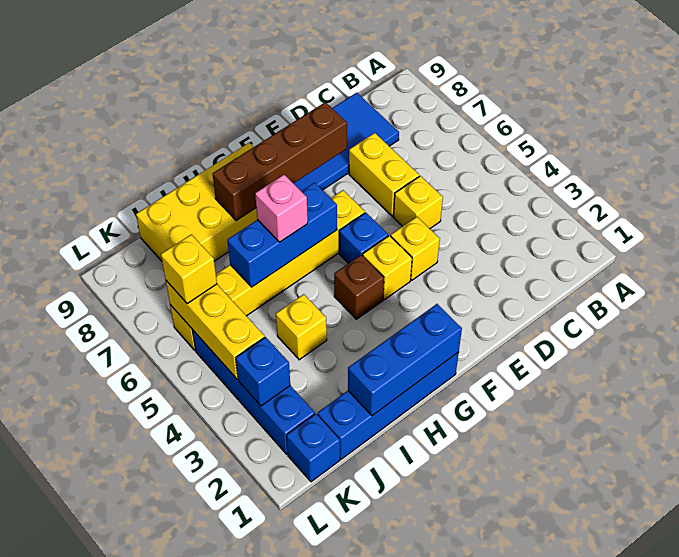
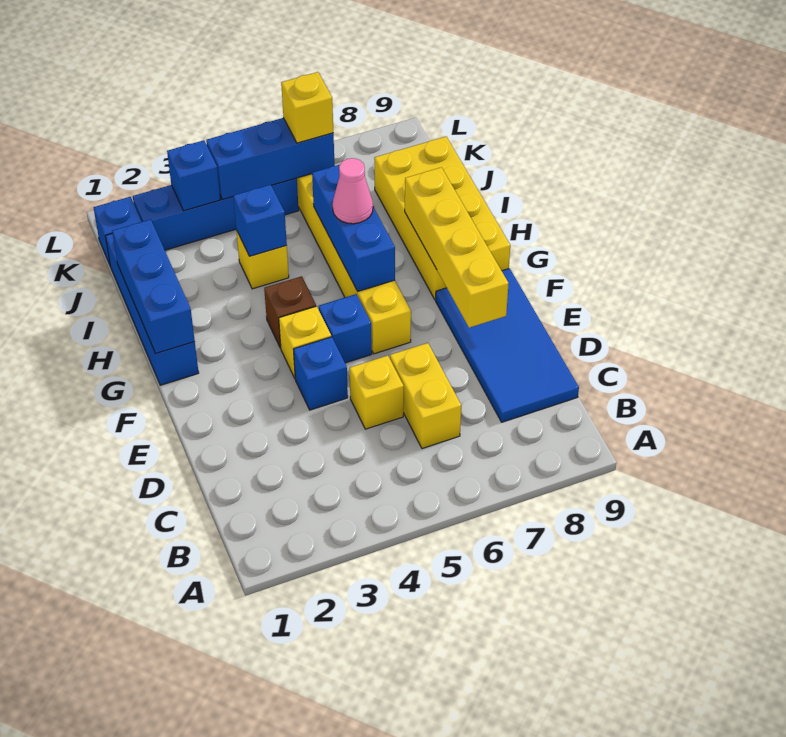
yellow 1x2 brick [349,133,419,216] -> yellow 1x2 brick turned to [390,343,461,449]
yellow 1x1 brick [391,217,440,280] -> blue 1x1 brick [294,337,348,410]
brown 1x4 brick [213,102,347,221] -> yellow 1x4 brick [405,167,509,328]
pink 1x1 brick [255,175,308,242] -> pink 1x1 cone [333,158,373,224]
none -> blue 1x1 brick [233,185,287,256]
yellow 1x3 brick [166,281,265,379] -> blue 1x3 brick [206,118,335,200]

